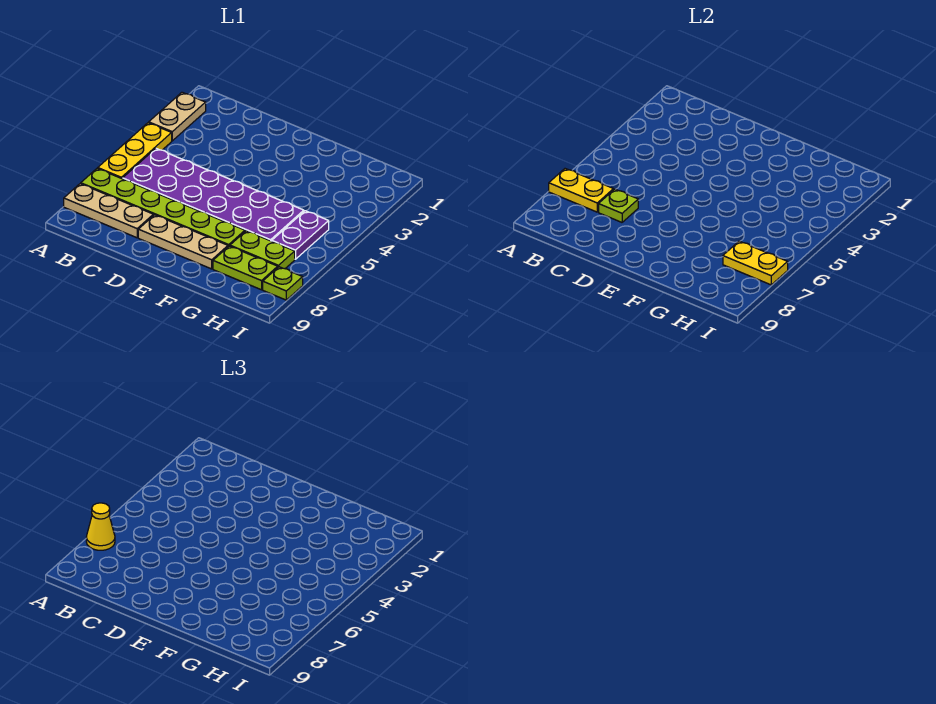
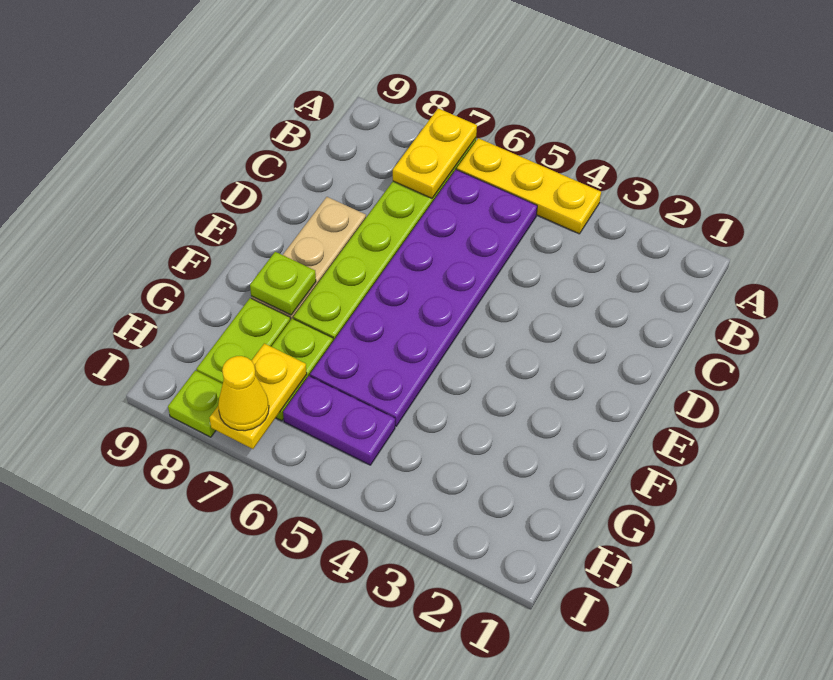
tan 1x2 plate [149,92,206,141] -> none
yellow 1x1 cone [86,503,115,550] -> yellow 1x1 cone moved to [218,356,269,431]
tan 1x3 plate [64,184,153,238] -> none
lime 1x1 plate [599,189,638,222] -> lime 1x1 plate moved to [250,252,316,315]

